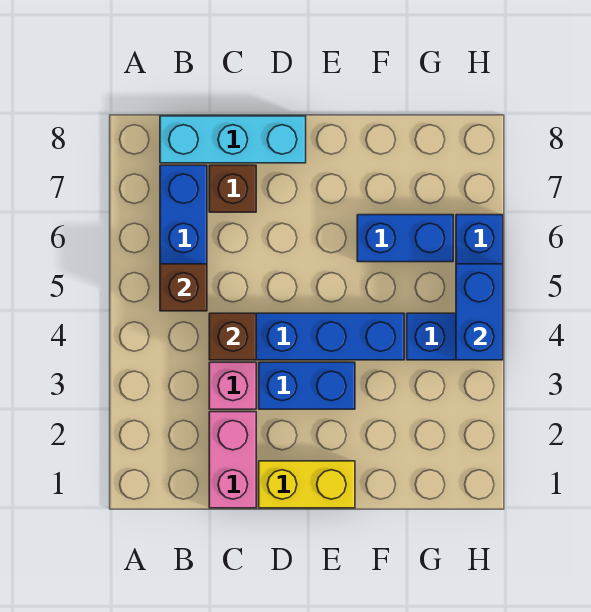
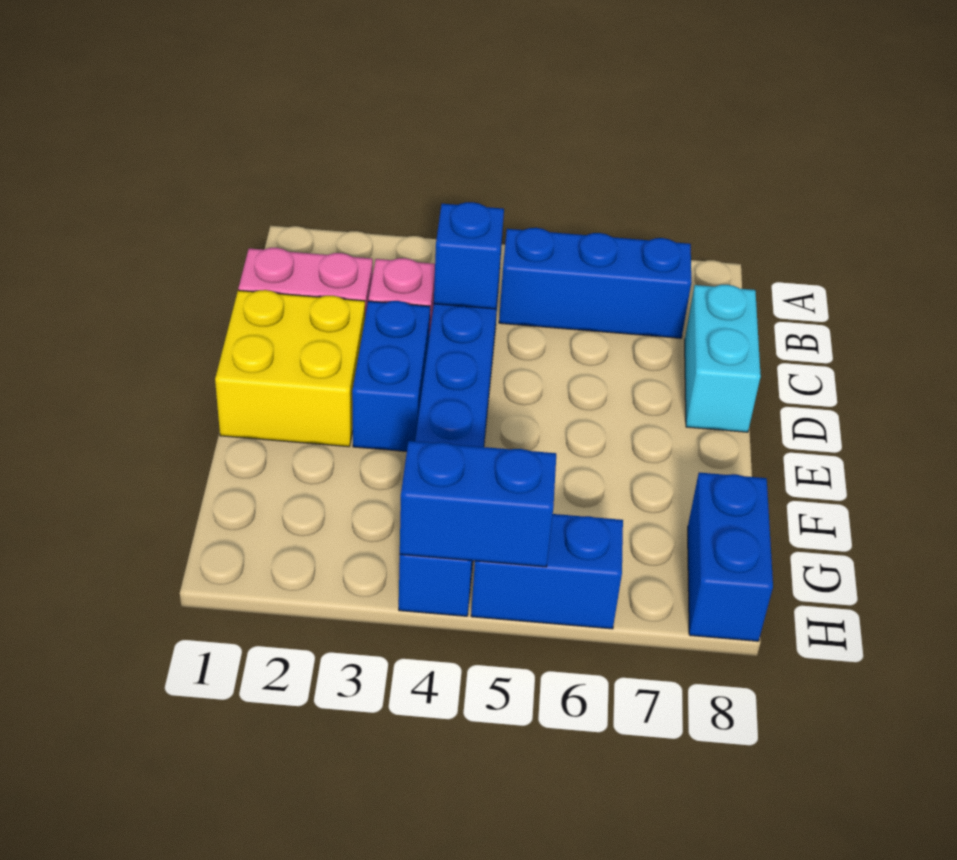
brown 1x1 brick [160,264,207,311] -> none
cyan 1x3 brick [160,116,306,163] -> cyan 1x2 brick [685,285,761,432]
brown 1x1 brick [209,313,256,360] -> blue 1x1 brick [434,202,504,309]
brown 1x1 brick [209,165,256,212] -> none
yellow 1x2 brick [259,461,355,508] -> yellow 2x2 brick [215,290,365,447]
blue 1x2 brick [357,215,453,262] -> blue 1x2 brick moved to [688,473,773,641]

